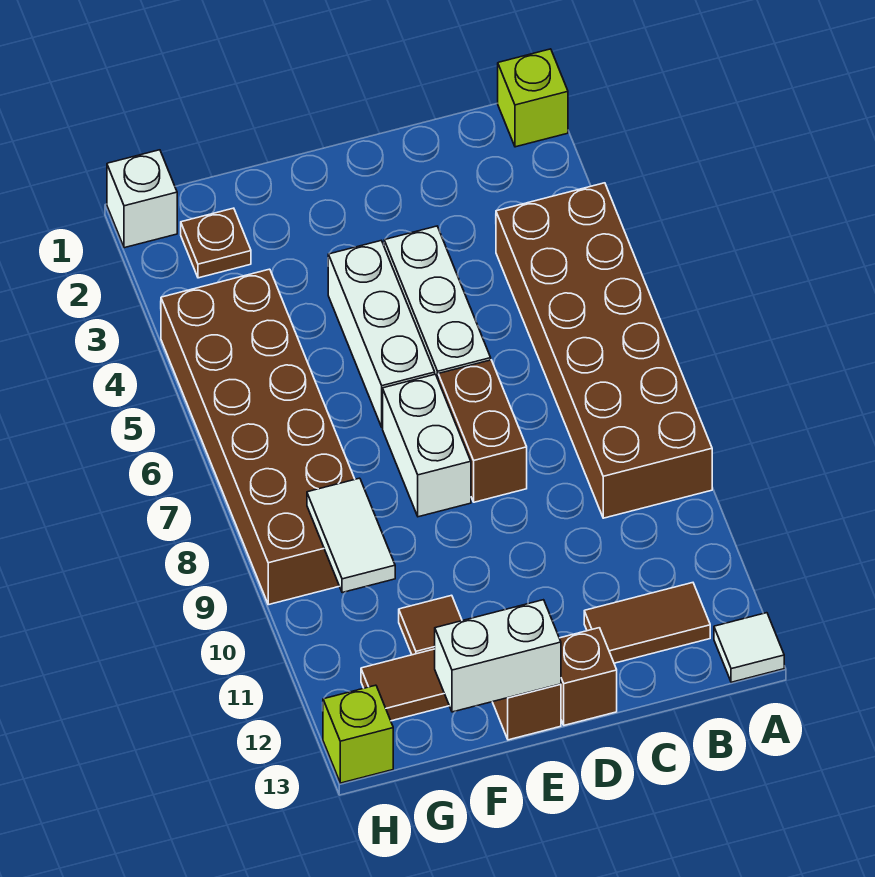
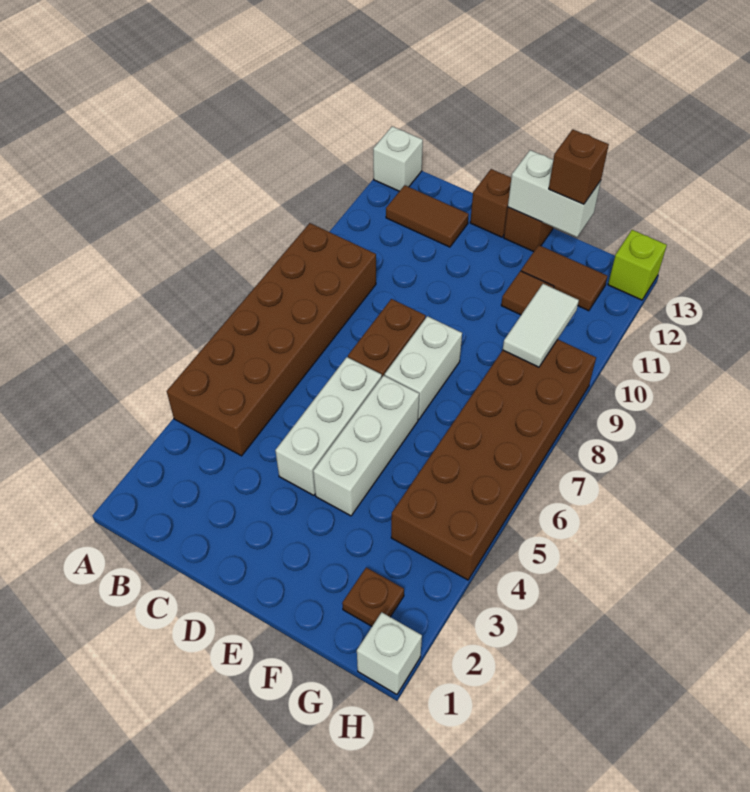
lime 1x1 brick [498,49,568,147] -> none
white 1x1 tile [714,613,784,682] -> white 1x1 brick [373,126,423,191]
none -> brown 1x1 brick [549,129,609,204]

